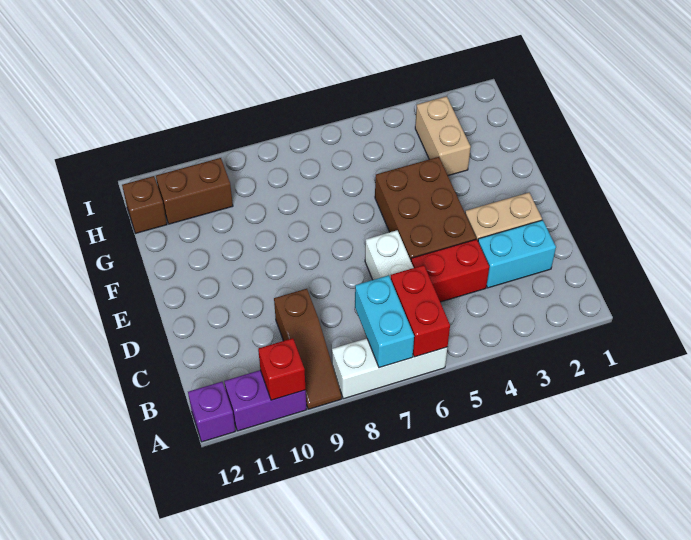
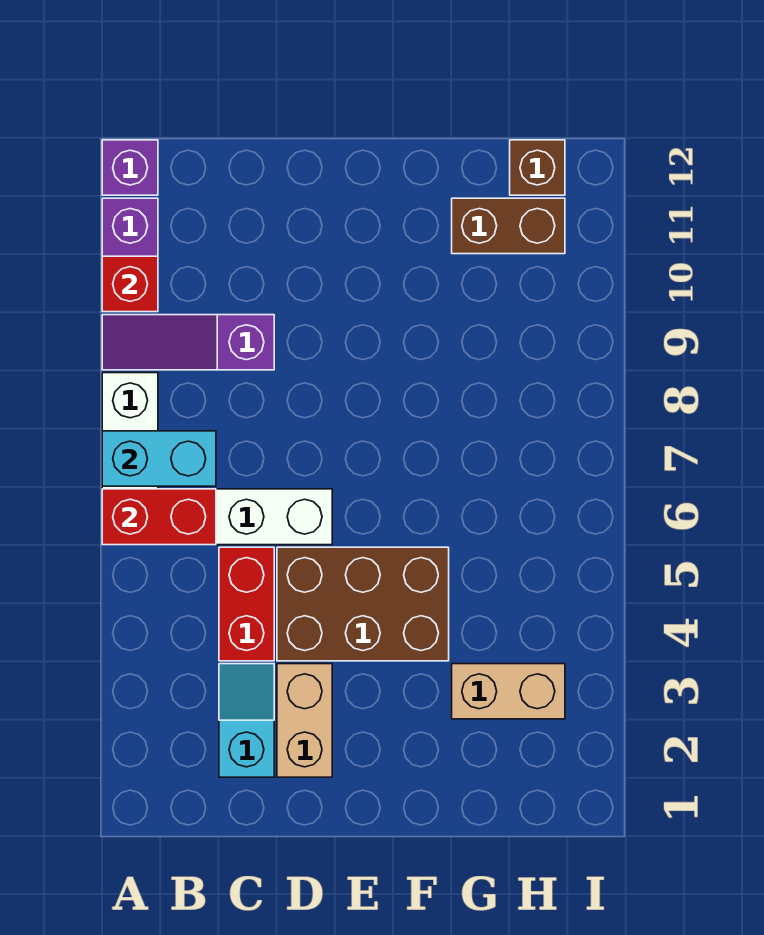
brown 1x3 slope [274,289,342,409] -> purple 1x3 slope [102,315,274,370]
cyan 1x2 brick [478,220,556,288] -> cyan 1x2 slope [219,664,274,777]
brown 1x2 brick [156,158,233,224] -> brown 1x2 brick turned to [452,198,565,254]

